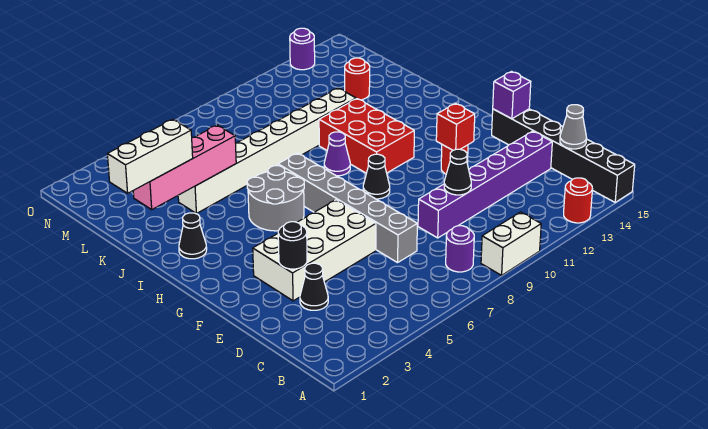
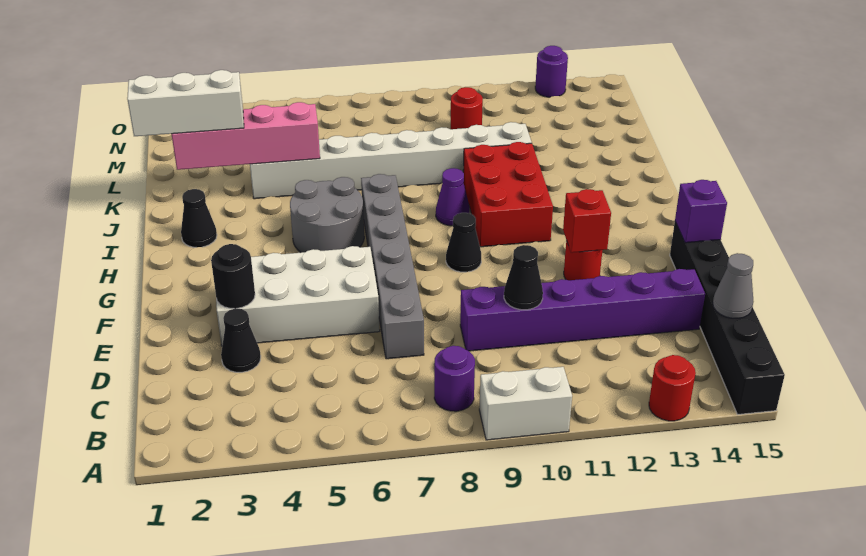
red 1x1 round brick [345,58,370,100] -> red 1x1 round brick moved to [451,87,483,129]

